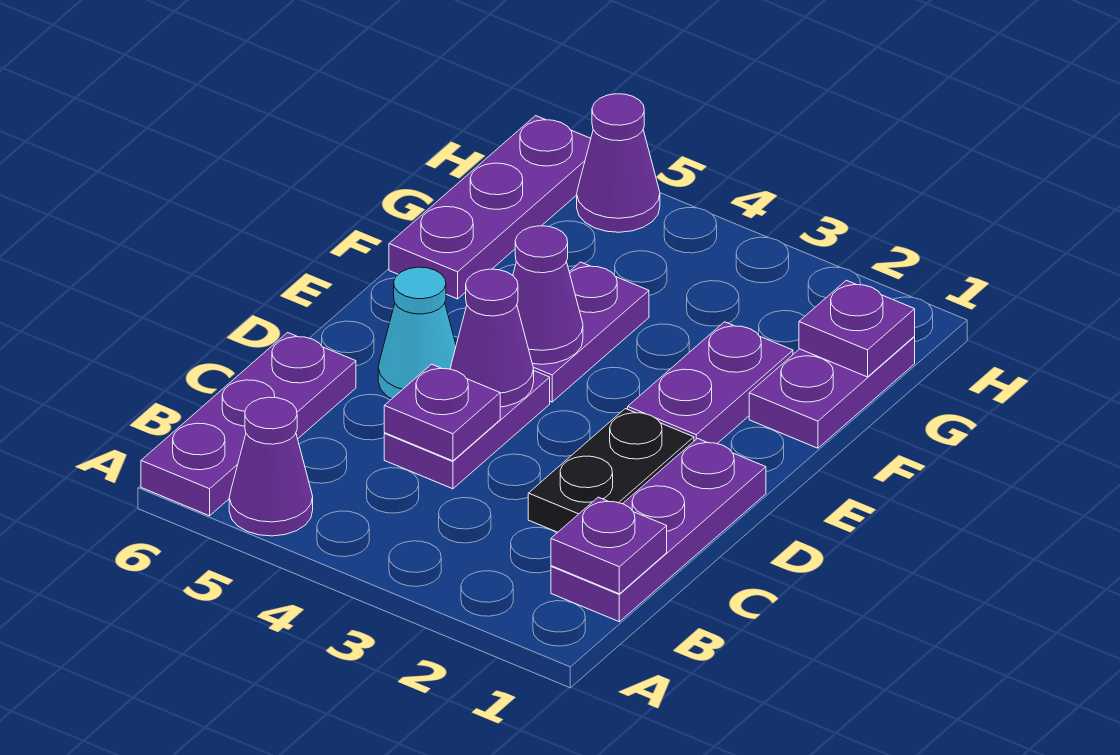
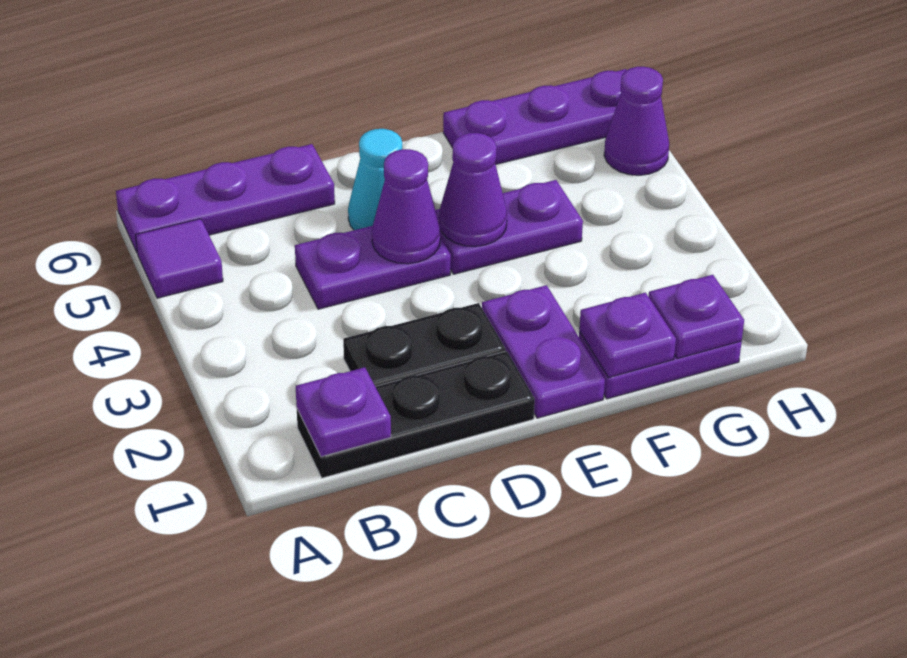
purple 1x1 cone [229,397,313,536] -> purple 1x1 tile [136,219,223,298]
purple 1x3 plate [551,439,766,622] -> black 1x3 plate [297,351,535,478]
purple 1x1 plate [384,364,500,461] -> purple 1x1 plate moved to [579,293,676,378]
purple 1x2 plate [628,322,793,444] -> purple 1x2 plate turned to [482,285,605,418]

